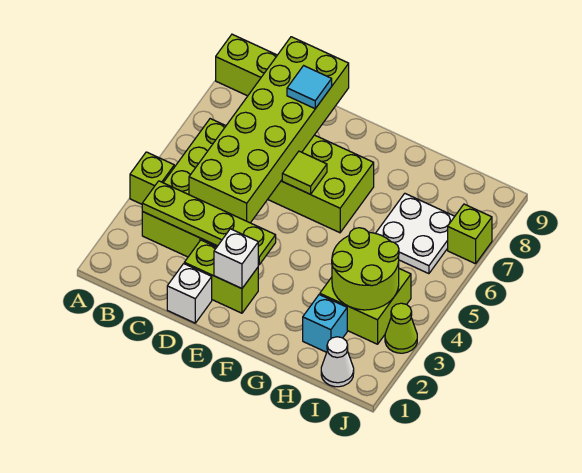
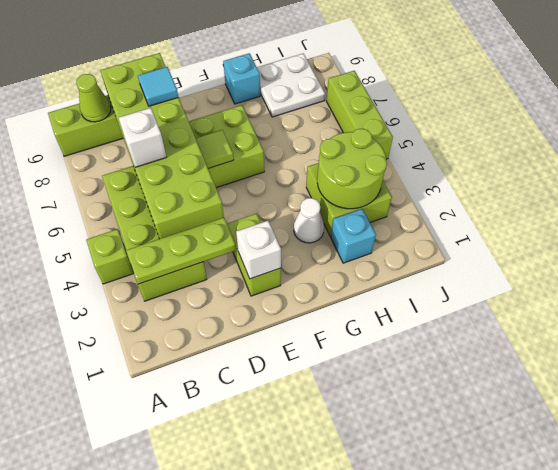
lime 1x4 plate [142,181,276,265] -> lime 1x3 plate [126,218,236,284]
white 1x1 brick [167,264,212,323] -> white 1x1 brick moved to [119,108,166,167]
lime 1x2 brick [184,240,258,313] -> lime 1x2 brick turned to [227,214,281,296]
none -> cyan 1x1 brick [223,53,260,104]
white 2x2 plate [376,194,455,274] -> white 2x2 plate moved to [257,54,325,117]
white 1x1 cone [321,337,354,387] -> white 1x1 cone moved to [294,198,324,243]
lime 1x1 cone [385,303,417,353] -> lime 1x1 cone moved to [76,74,111,122]
lime 1x1 brick [448,204,492,264] -> lime 1x3 brick [326,71,393,159]

